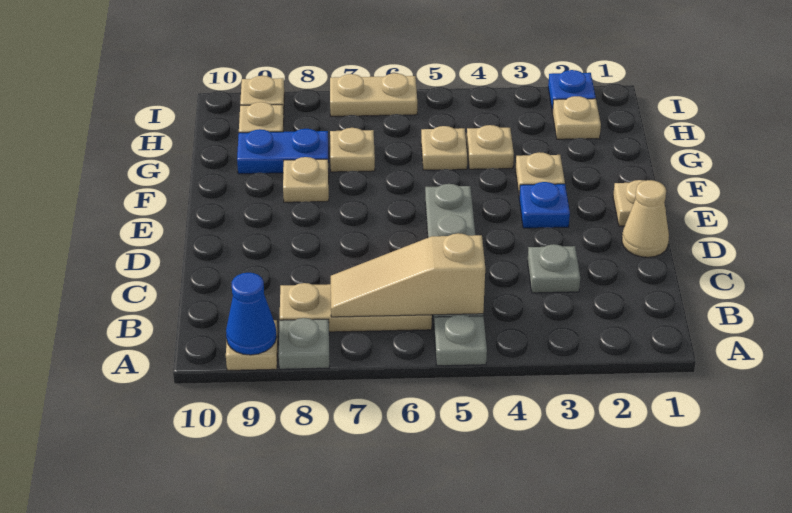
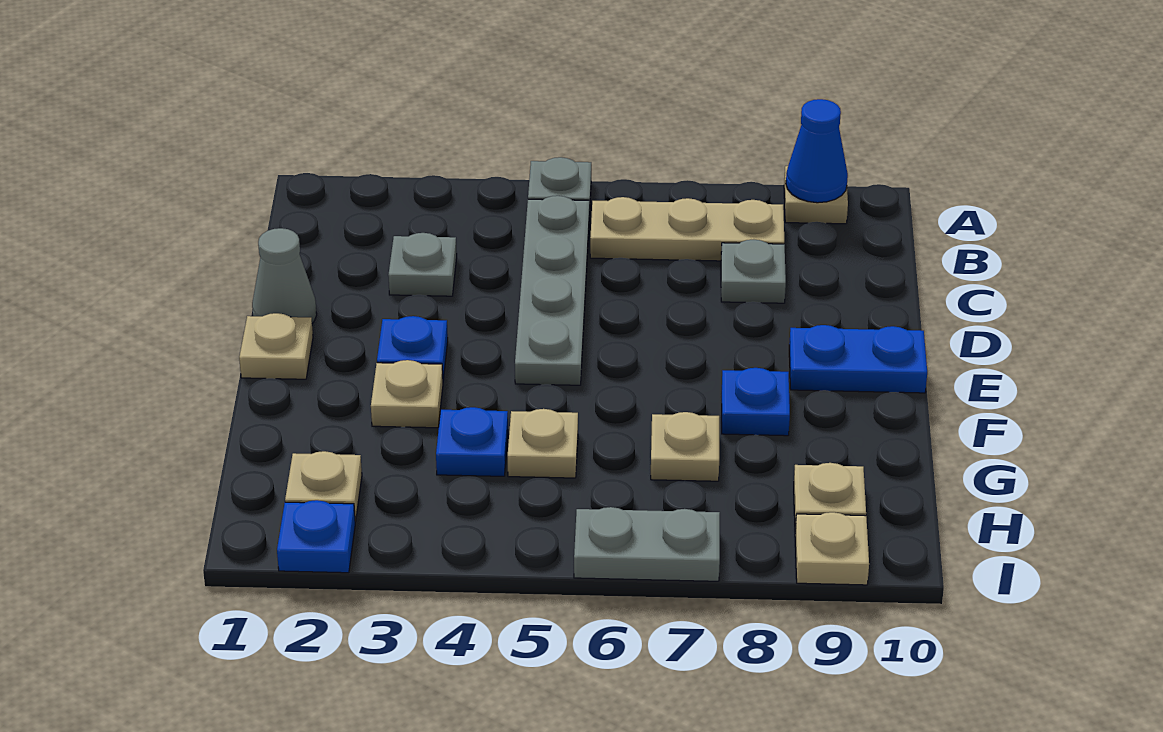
grey 1x1 plate [279,318,329,369] -> grey 1x1 plate moved to [721,240,786,303]
tan 1x3 slope [331,233,485,317] -> none
tan 1x1 cone [622,180,669,257] -> grey 1x1 cone [252,228,317,323]
tan 1x1 plate [283,157,329,202] -> blue 1x1 plate [722,368,790,436]
tan 1x1 plate [467,125,514,169] -> blue 1x1 plate [436,407,508,476]
blue 1x2 plate [237,129,329,174] -> blue 1x2 plate moved to [789,325,927,393]
tan 1x2 plate [330,73,417,116] -> grey 1x2 plate [574,507,720,581]

